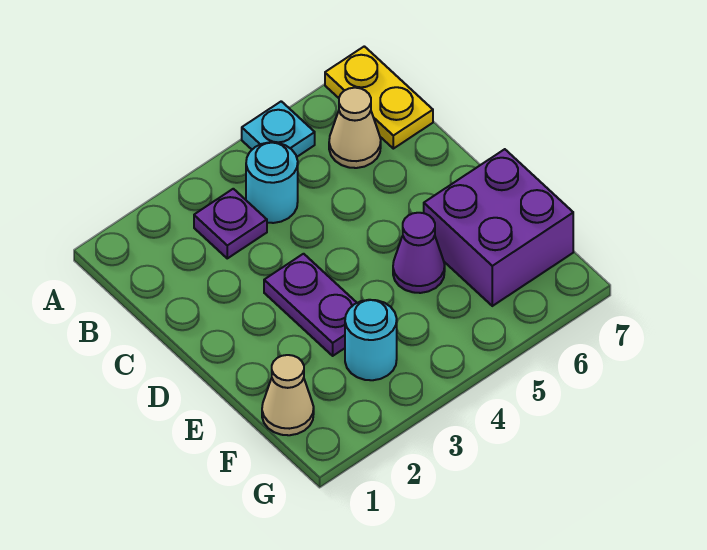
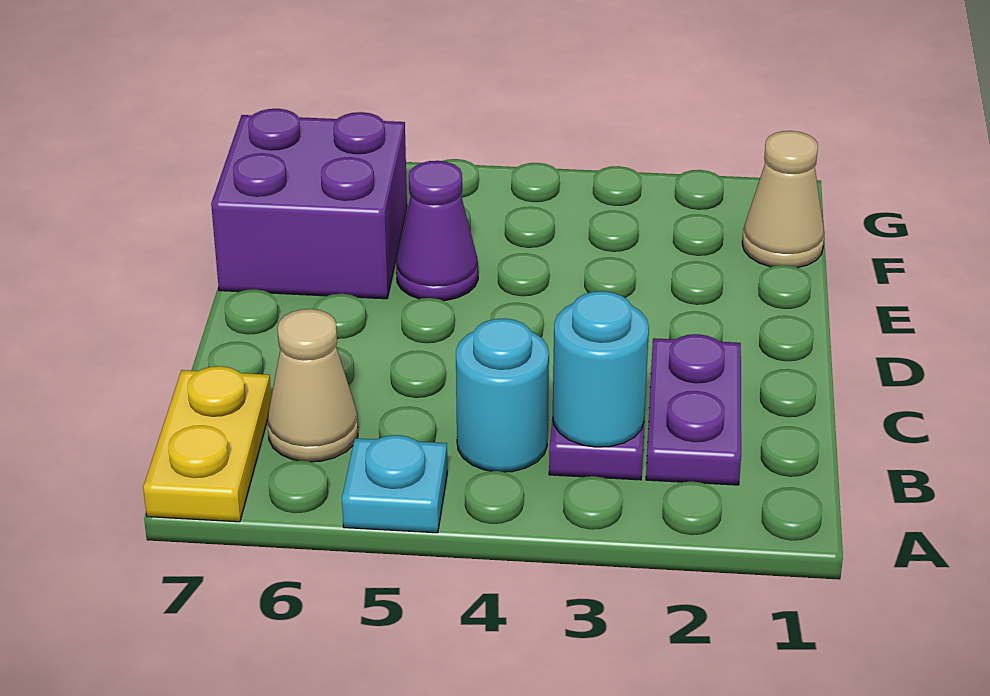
purple 1x2 plate [264,254,357,356] -> purple 1x2 plate moved to [646,334,741,485]
cyan 1x1 round brick [345,300,397,380] -> cyan 1x1 round brick moved to [553,291,649,447]

